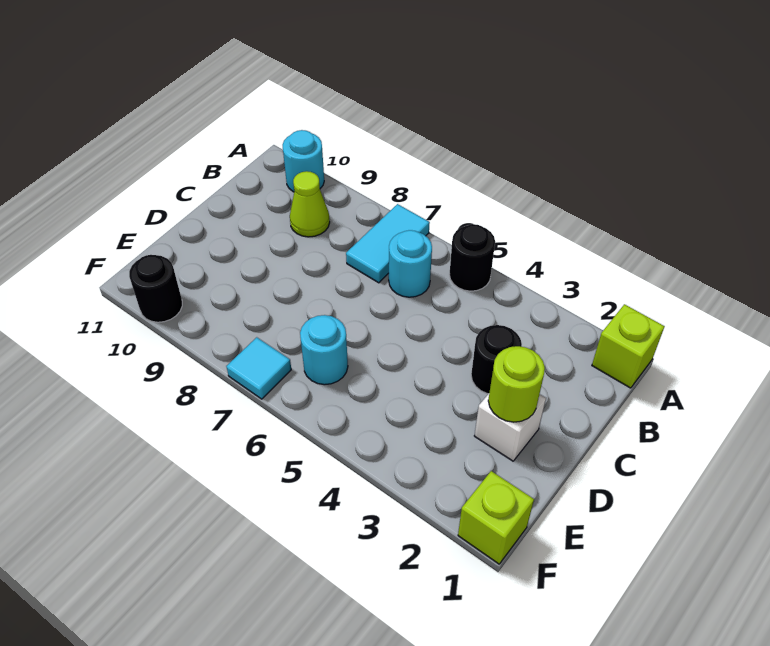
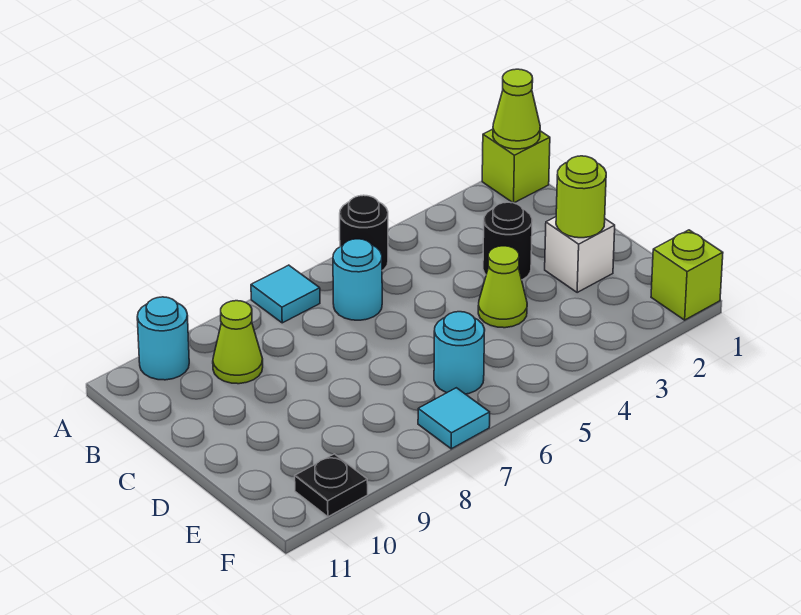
none -> lime 1x1 cone [493,69,540,149]
cyan 1x2 tile [346,204,430,283] -> cyan 1x1 tile [251,265,320,323]
none -> lime 1x1 cone [478,246,527,328]
black 1x1 round brick [129,255,182,322] -> black 1x1 plate [295,454,368,517]

